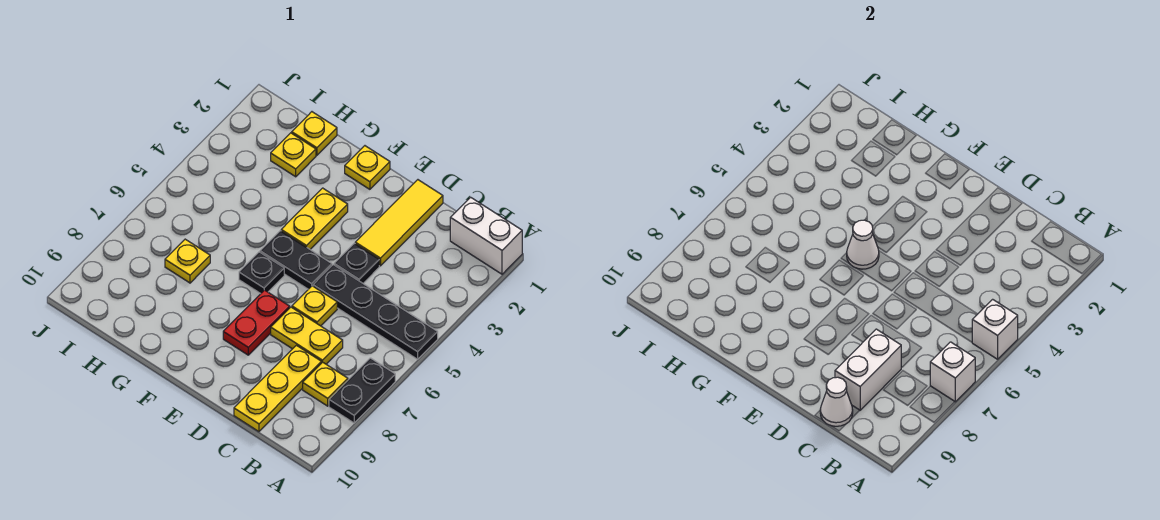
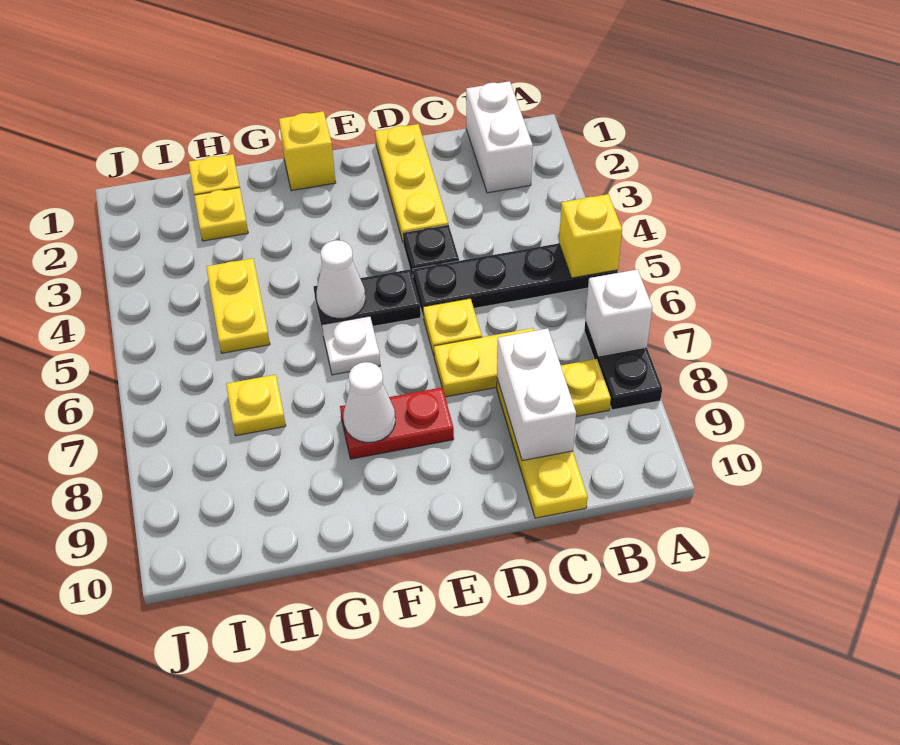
white 1x2 brick [450,197,522,274] -> white 1x2 brick turned to [466,81,533,193]
white 1x1 brick [972,299,1018,359] -> yellow 1x1 brick [559,194,622,278]
white 1x1 cone [820,377,853,426] -> white 1x1 cone moved to [344,362,395,443]
yellow 1x3 tile [355,180,443,266] -> yellow 1x3 plate [375,124,448,242]
red 1x2 plate [223,290,290,355] -> red 1x2 plate turned to [340,387,454,459]
yellow 1x1 plate [345,146,390,189] -> yellow 1x1 brick [279,111,336,191]
yellow 1x2 plate [281,188,348,249] -> yellow 1x2 plate moved to [206,258,270,353]
black 1x1 plate [239,252,284,294] -> white 1x1 plate [322,316,380,375]

